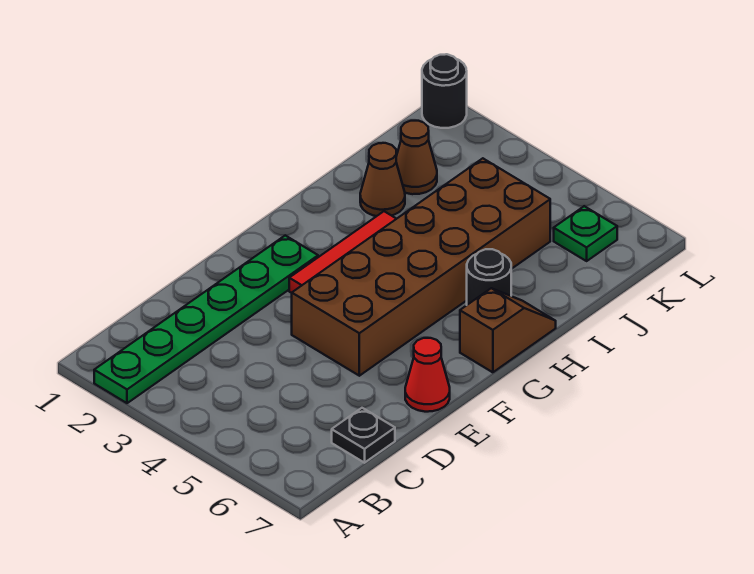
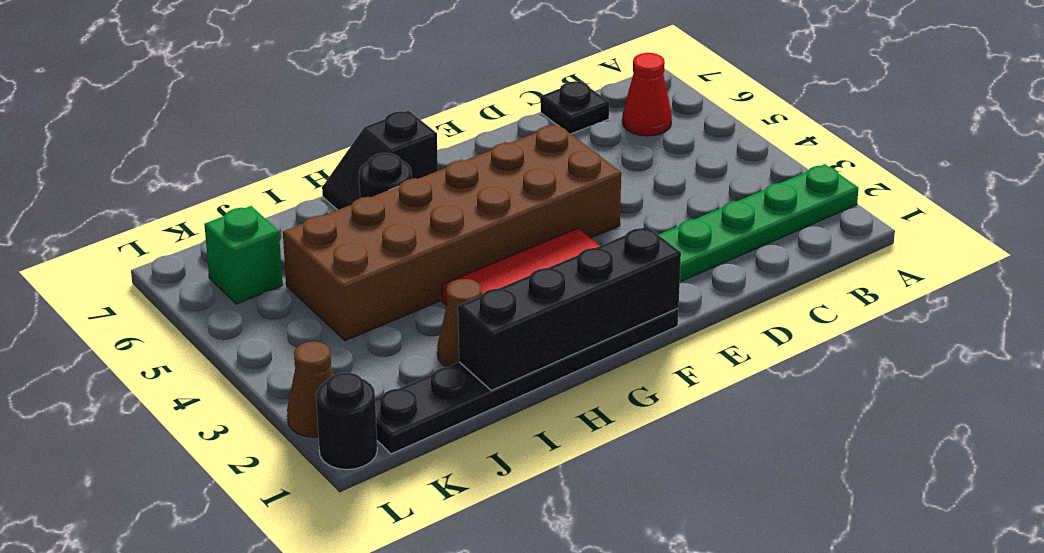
red 1x1 cone [405,338,450,412] -> red 1x1 cone moved to [622,53,672,136]
none -> black 1x6 plate [375,308,679,454]
none -> black 1x4 brick [458,226,681,390]
brown 1x2 slope [460,288,556,372] -> black 1x2 slope [322,110,438,210]
brown 1x1 cone [396,121,437,194] -> brown 1x1 cone moved to [287,342,334,437]
green 1x1 plate [554,206,617,261] -> green 1x1 brick [204,206,282,304]

